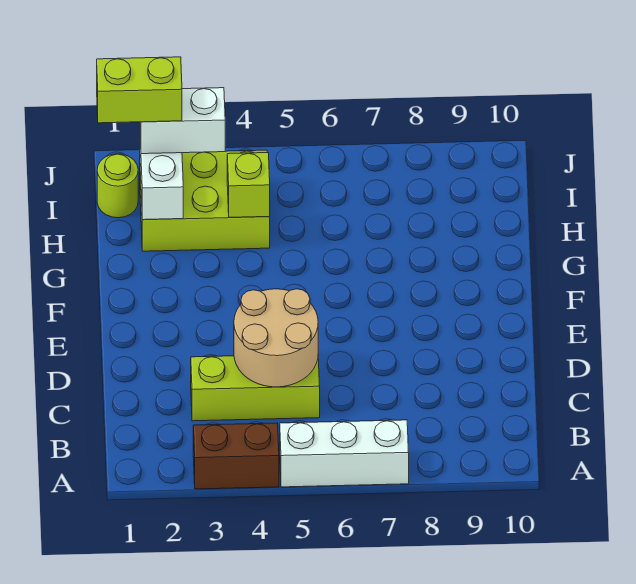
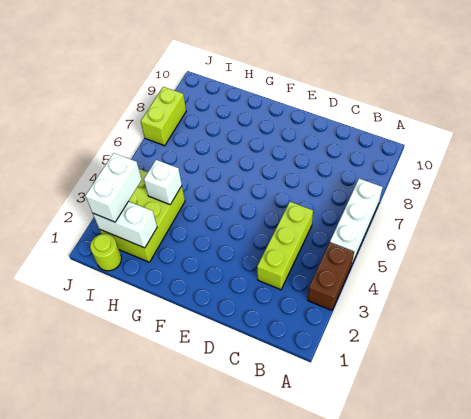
tan 2x2 round brick [234,289,318,387] -> none
lime 1x1 brick [227,153,270,217] -> white 1x1 brick [144,160,182,205]
lime 1x2 brick [97,57,182,123] -> lime 1x2 brick moved to [141,87,186,146]

